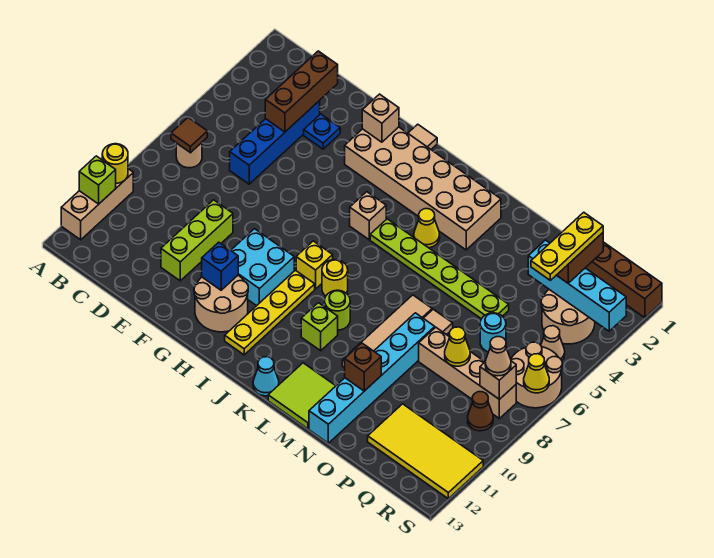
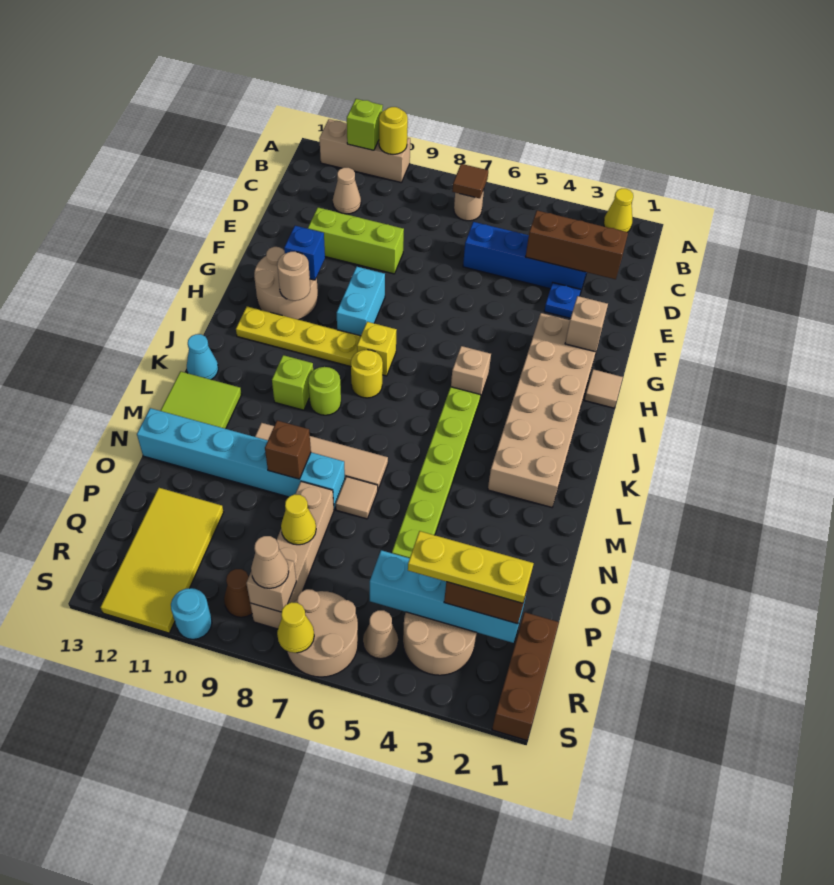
none -> tan 1x1 cone [333,168,361,214]
cyan 2x2 brick [231,229,294,306] -> cyan 1x2 brick [337,267,385,336]
none -> tan 1x1 round brick [277,252,310,301]
yellow 1x1 cone [414,209,440,248] -> yellow 1x1 cone moved to [604,189,633,232]
brown 1x1 brick [345,343,381,391] -> brown 1x1 brick moved to [265,421,311,479]
cyan 1x4 brick [528,240,626,331] -> cyan 1x4 brick turned to [370,550,525,643]
cyan 1x1 round brick [480,313,506,352] -> cyan 1x1 round brick moved to [171,588,212,639]

